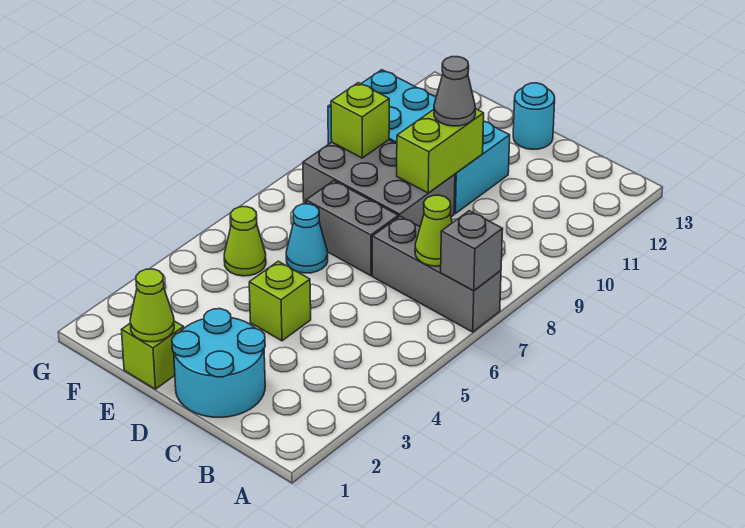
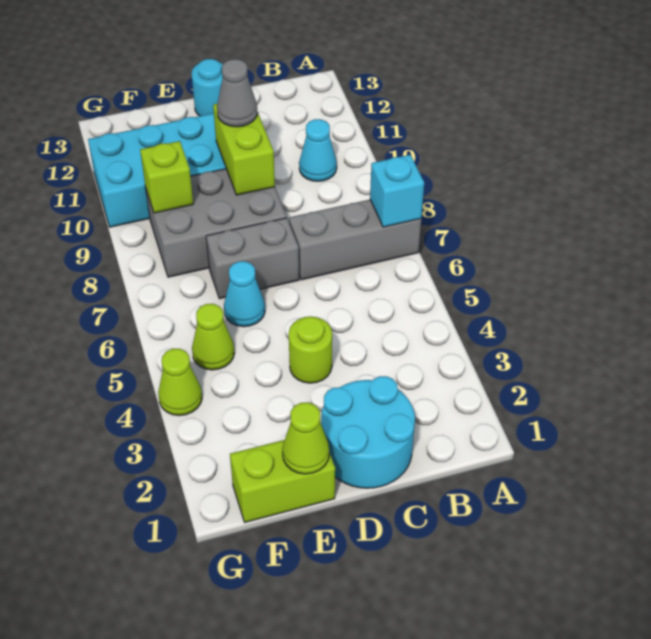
grey 1x1 brick [441,211,503,291] -> cyan 1x1 brick [370,155,424,227]
lime 1x1 cone [415,195,452,266] -> lime 1x1 cone moved to [158,349,202,416]
none -> cyan 1x1 cone [299,119,337,181]
lime 1x1 brick [249,261,311,341] -> lime 1x1 round brick [289,316,332,383]
lime 1x1 brick [122,321,184,389] -> lime 1x2 brick [230,440,335,522]

